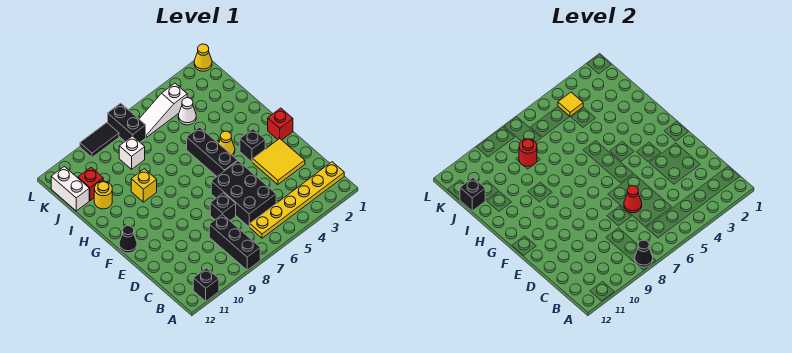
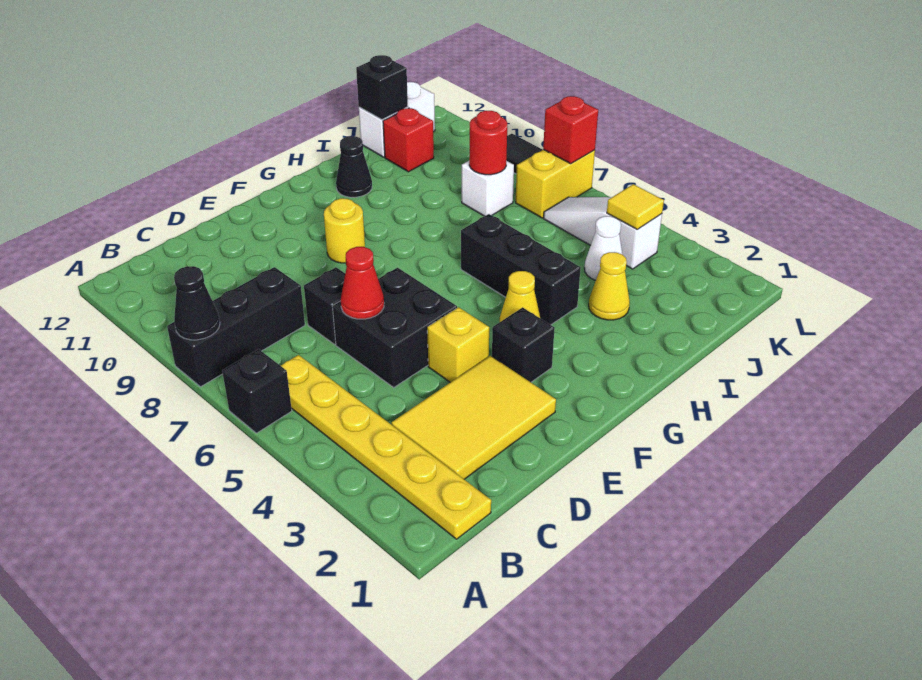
black 1x1 brick [193,268,219,301] -> black 1x1 brick moved to [222,349,292,433]
black 2x3 brick [211,161,276,227] -> black 2x2 brick [332,268,457,387]
yellow 2x2 tile [253,139,305,185] -> yellow 2x3 tile [391,356,556,479]
red 1x1 brick [268,108,293,140] -> red 1x1 brick moved to [543,96,598,164]
black 1x3 brick [187,127,238,176] -> black 1x3 brick turned to [461,214,581,325]
black 1x1 cone [119,226,137,253] -> black 1x1 cone moved to [336,136,372,197]
yellow 1x1 brick [131,169,157,202] -> yellow 1x1 brick moved to [427,307,489,382]
yellow 1x1 round brick [94,181,112,209] -> yellow 1x1 round brick moved to [324,198,365,263]
black 1x2 brick [108,103,146,142] -> yellow 1x2 brick [515,150,595,218]
yellow 1x1 cone [194,44,212,71] -> yellow 1x1 cone moved to [589,252,630,320]

